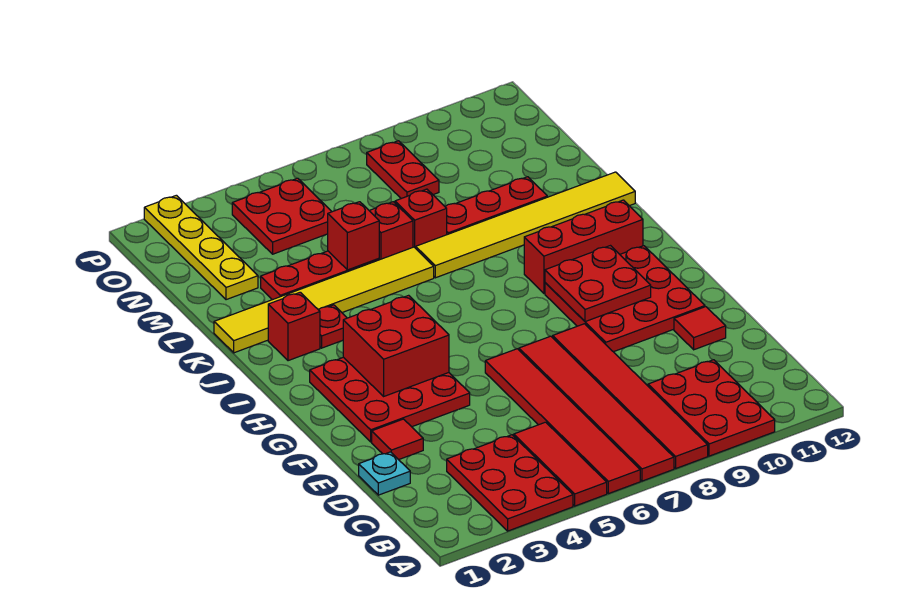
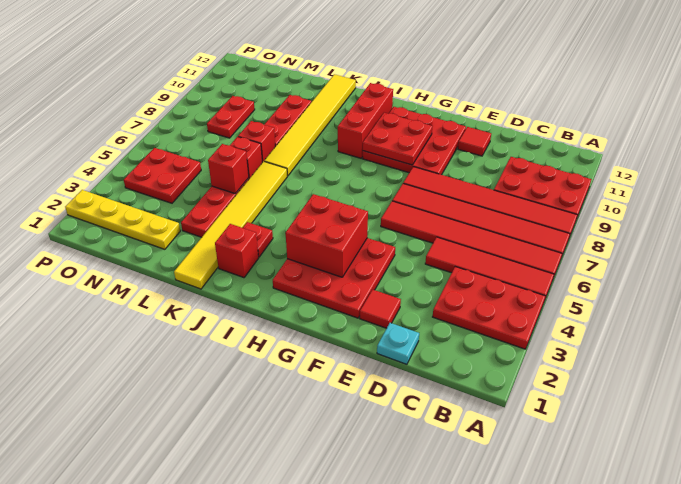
red 1x3 tile [514,422,607,506] -> red 1x4 tile [425,237,554,301]
red 1x2 plate [367,141,439,199] -> red 1x2 plate turned to [207,96,255,138]

